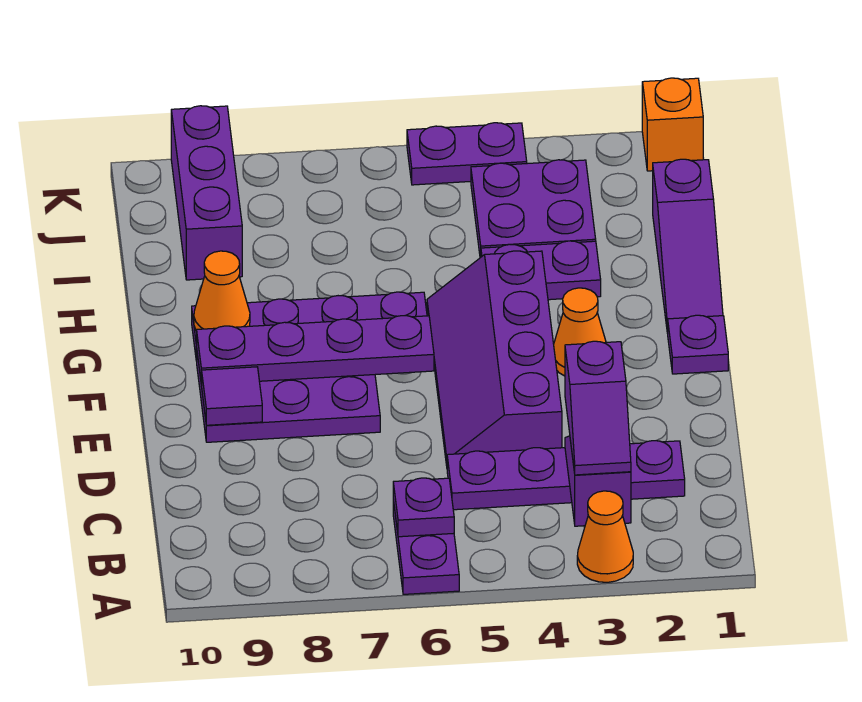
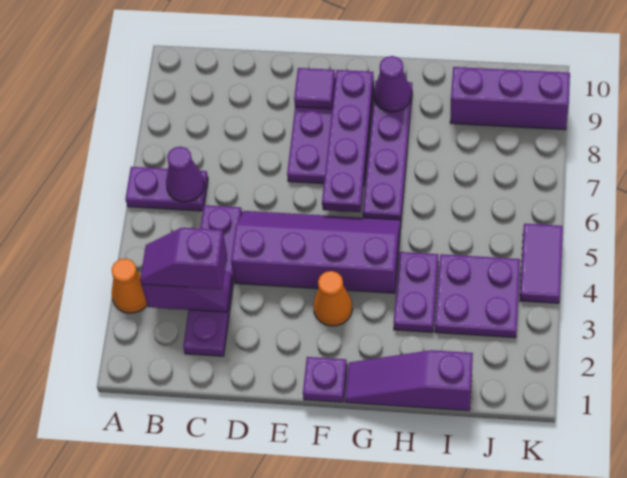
purple 1x1 plate [393,478,454,537] -> purple 1x1 cone [166,147,204,202]
orange 1x1 cone [194,251,250,331] -> purple 1x1 cone [374,56,411,112]
orange 1x1 brick [642,78,703,171] -> none
purple 1x2 plate [407,123,527,185] -> purple 1x2 tile [520,224,563,303]

